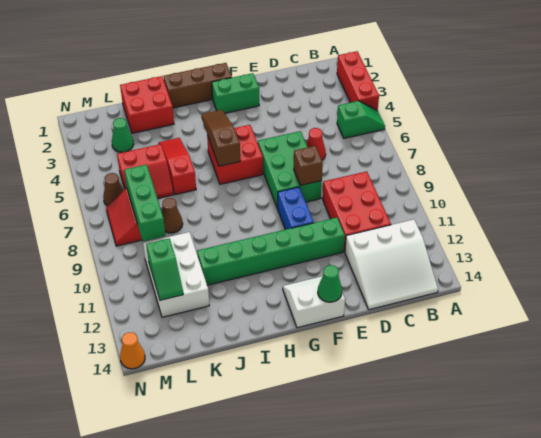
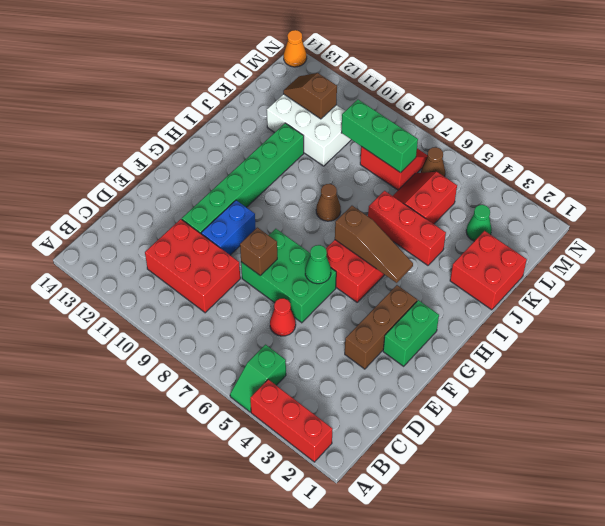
white 3x3 slope [345,220,438,310] -> none
blue 1x2 brick [277,187,314,230] -> blue 1x2 brick turned to [201,200,256,255]
white 2x2 slope [283,276,345,328] -> none
green 1x1 cone [318,265,342,302] -> green 1x1 cone moved to [305,245,331,284]
brown 1x3 brick [163,63,232,108] -> brown 1x3 brick moved to [345,285,417,369]
red 1x3 slope [159,138,196,195] -> red 1x3 brick [368,191,446,265]
brown 1x1 cone [162,198,183,233] -> brown 1x1 cone moved to [316,184,341,221]
green 1x2 slope [146,238,183,300] -> brown 1x2 slope [283,73,337,119]

